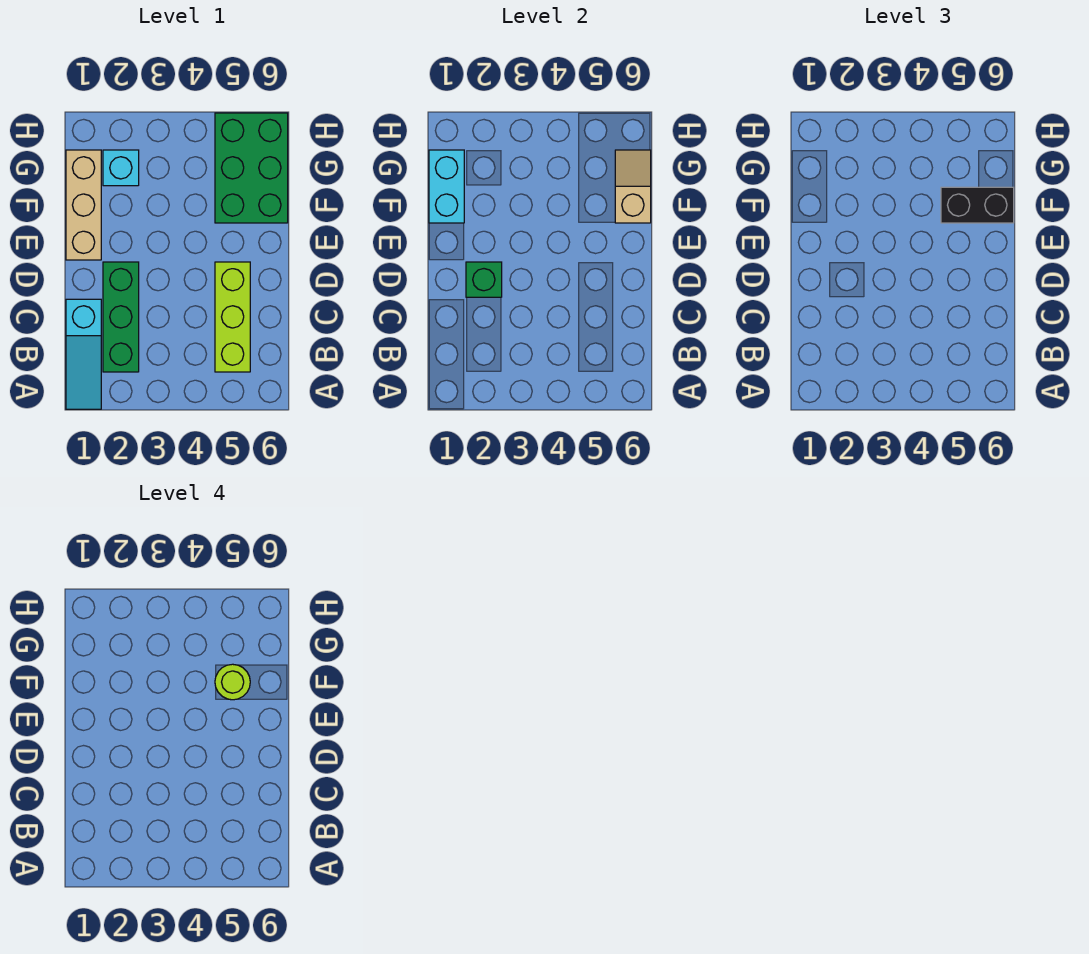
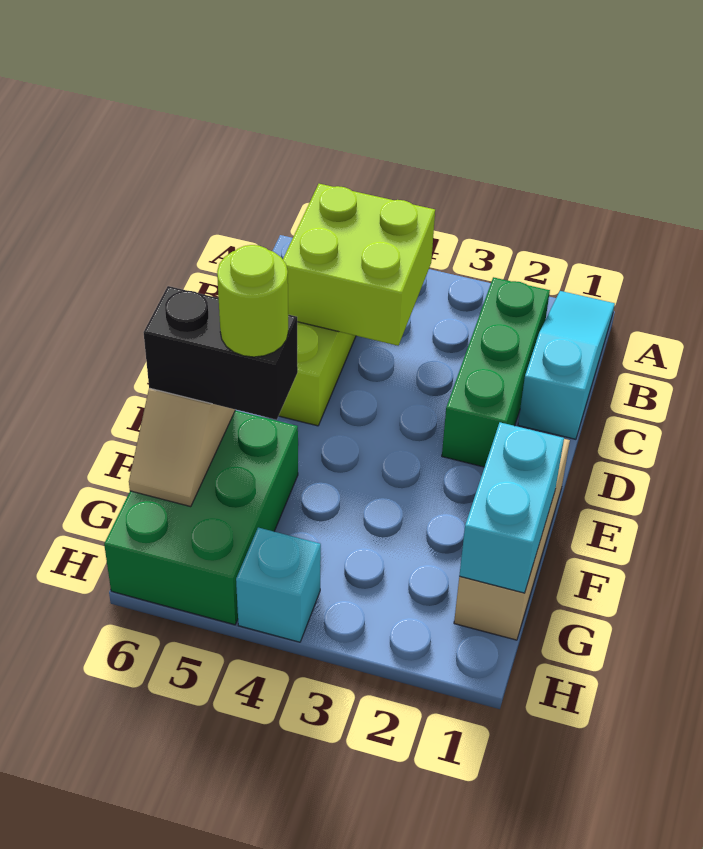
none -> lime 2x2 brick [283,184,435,346]
green 1x1 brick [466,262,502,297] -> none
cyan 1x1 brick [103,150,139,186] -> cyan 1x1 brick moved to [236,528,321,642]

